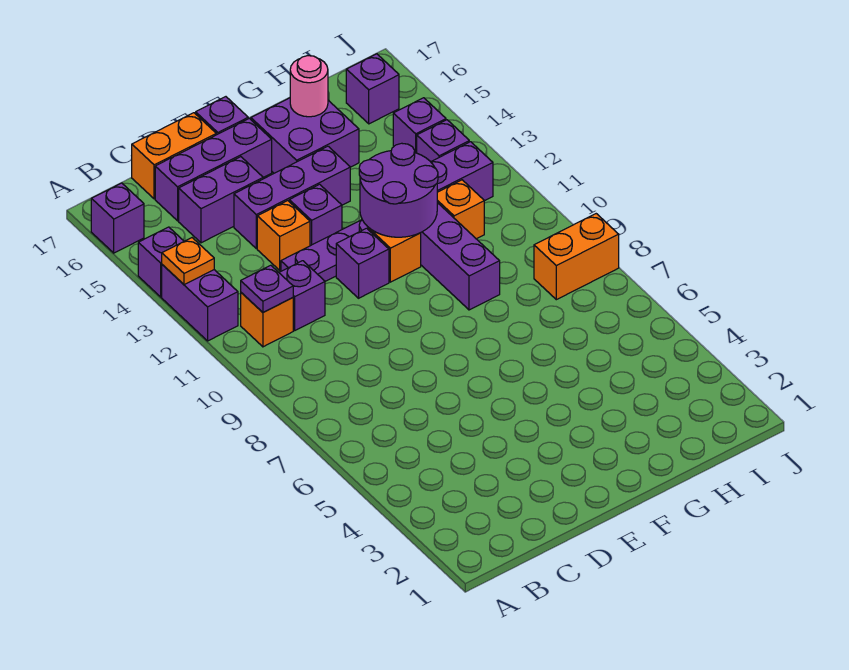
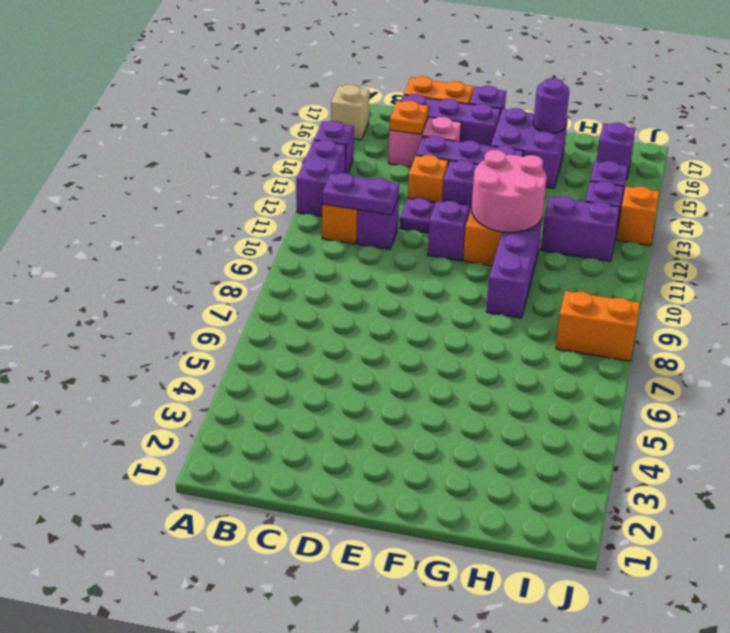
orange 1x1 plate [162,238,214,285] -> orange 1x1 plate moved to [389,101,429,135]
purple 1x1 brick [91,183,144,253] -> tan 1x1 brick [331,85,369,140]
purple 1x1 plate [241,265,293,312] -> purple 1x2 plate [322,173,399,215]
purple 1x2 brick [179,157,263,243] -> pink 1x2 brick [388,117,461,167]
purple 2x2 round brick [359,143,438,237] -> pink 2x2 round brick [472,150,547,233]
pink 1x1 round brick [290,56,328,117] -> purple 1x1 round brick [533,78,569,133]
orange 1x1 brick [437,180,484,239] -> orange 1x1 brick moved to [617,186,660,246]

